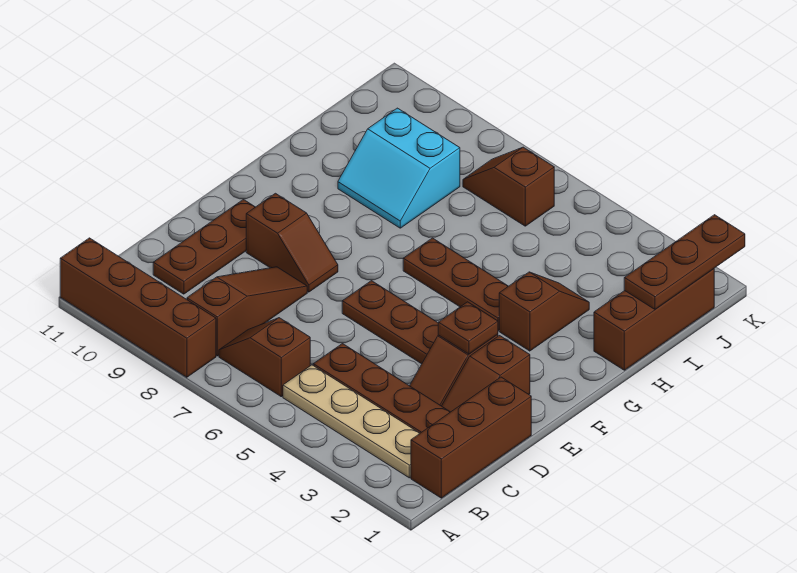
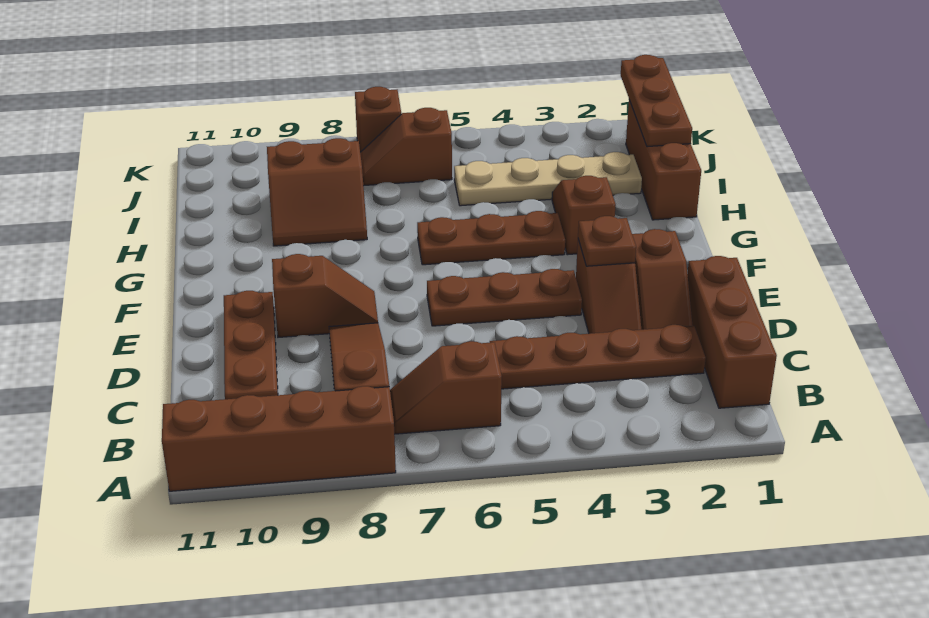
tan 1x4 plate [283,365,420,478] -> tan 1x4 plate moved to [454,152,642,206]
cyan 2x2 slope [338,108,460,228] -> brown 2x2 slope [267,138,367,246]
none -> brown 1x1 brick [355,87,401,152]

